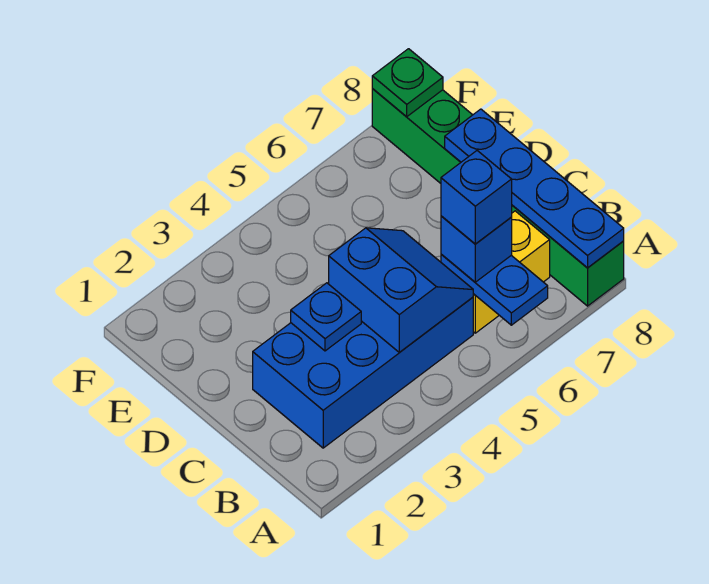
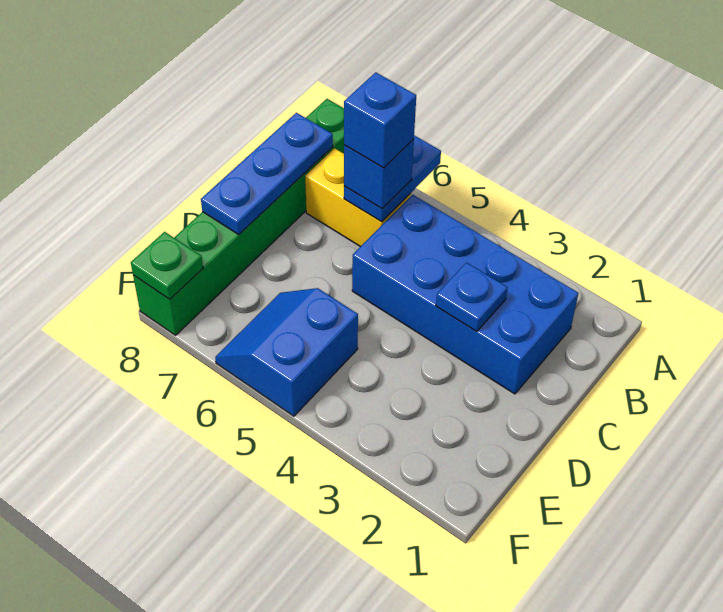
blue 1x4 plate [445,109,624,268] -> blue 1x3 plate [201,113,333,234]
blue 2x2 slope [329,228,473,352] -> blue 2x2 slope moved to [215,288,358,416]

